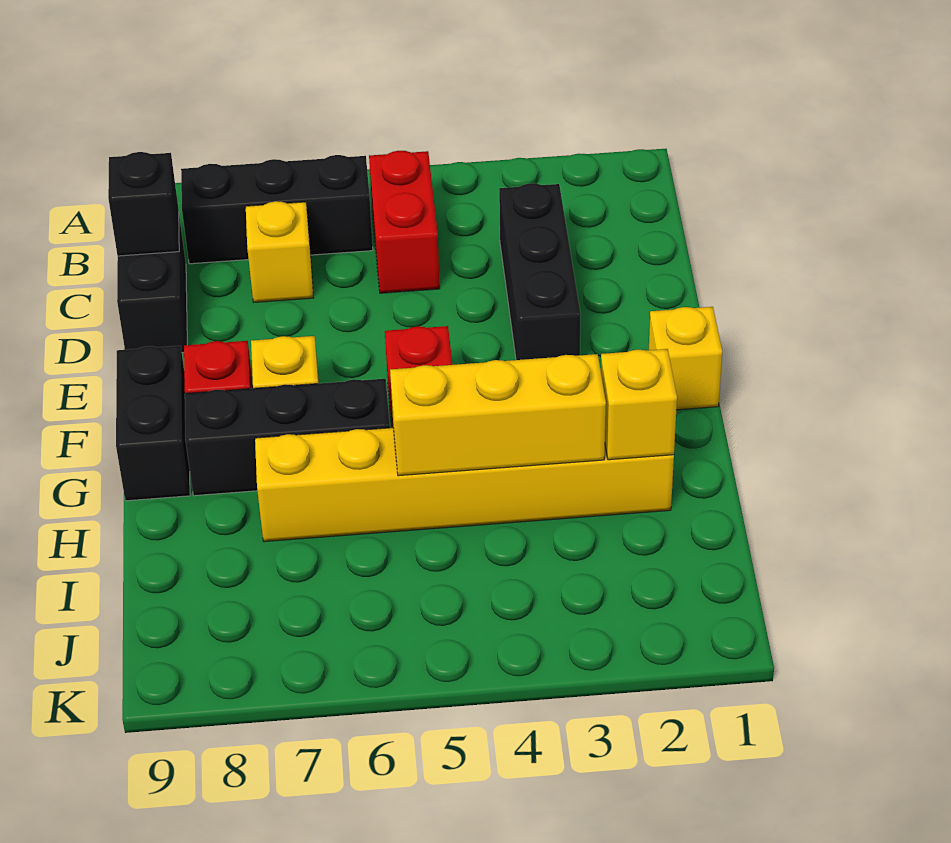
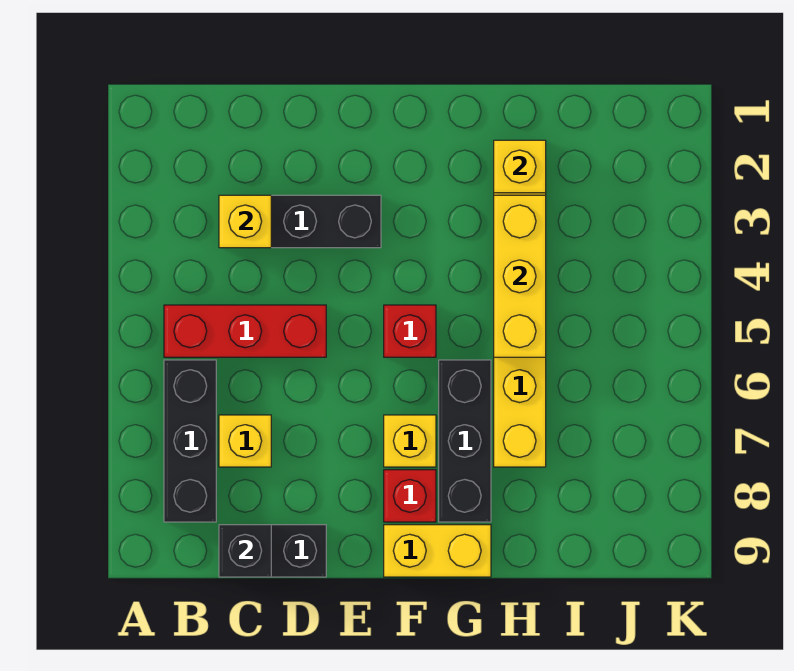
red 1x2 brick [369,151,440,293] -> red 1x3 brick [164,305,326,357]
yellow 1x1 brick [649,307,722,410] -> yellow 1x1 brick moved to [219,195,271,248]
black 1x2 brick [116,346,190,501] -> yellow 1x2 brick [384,525,491,577]

